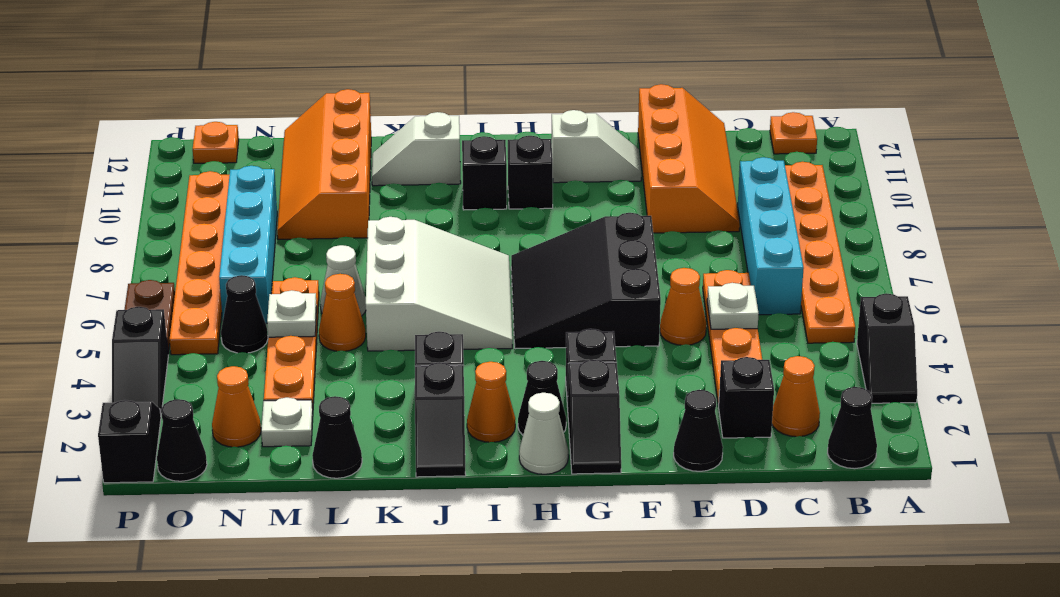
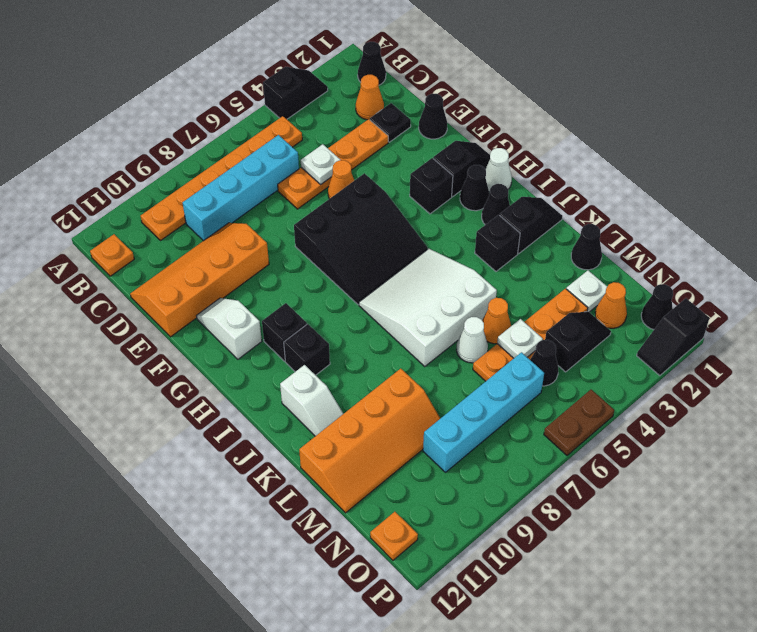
black 1x1 brick [718,357,774,438] -> black 1x1 plate [370,103,411,142]
orange 1x1 cone [467,362,515,442] -> black 1x1 cone [482,184,510,225]
orange 1x6 plate [170,171,230,355] -> none
black 1x2 slope [112,307,168,414] -> black 1x2 slope moved to [545,312,611,372]

